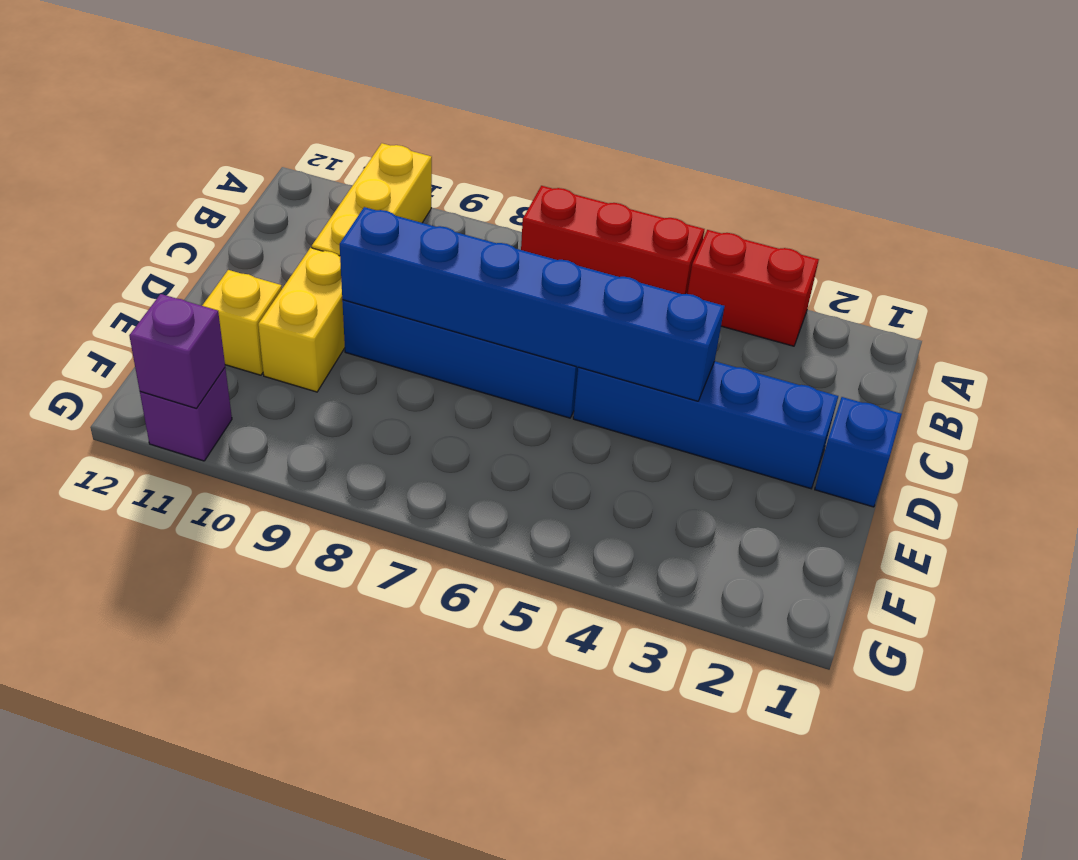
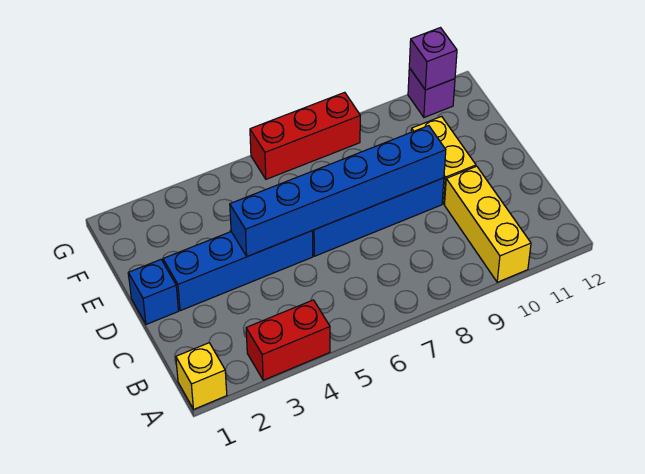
red 1x3 brick [521,186,704,294] -> red 1x3 brick moved to [250,92,360,179]
yellow 1x1 brick [202,270,282,375] -> yellow 1x1 brick moved to [176,343,227,409]

